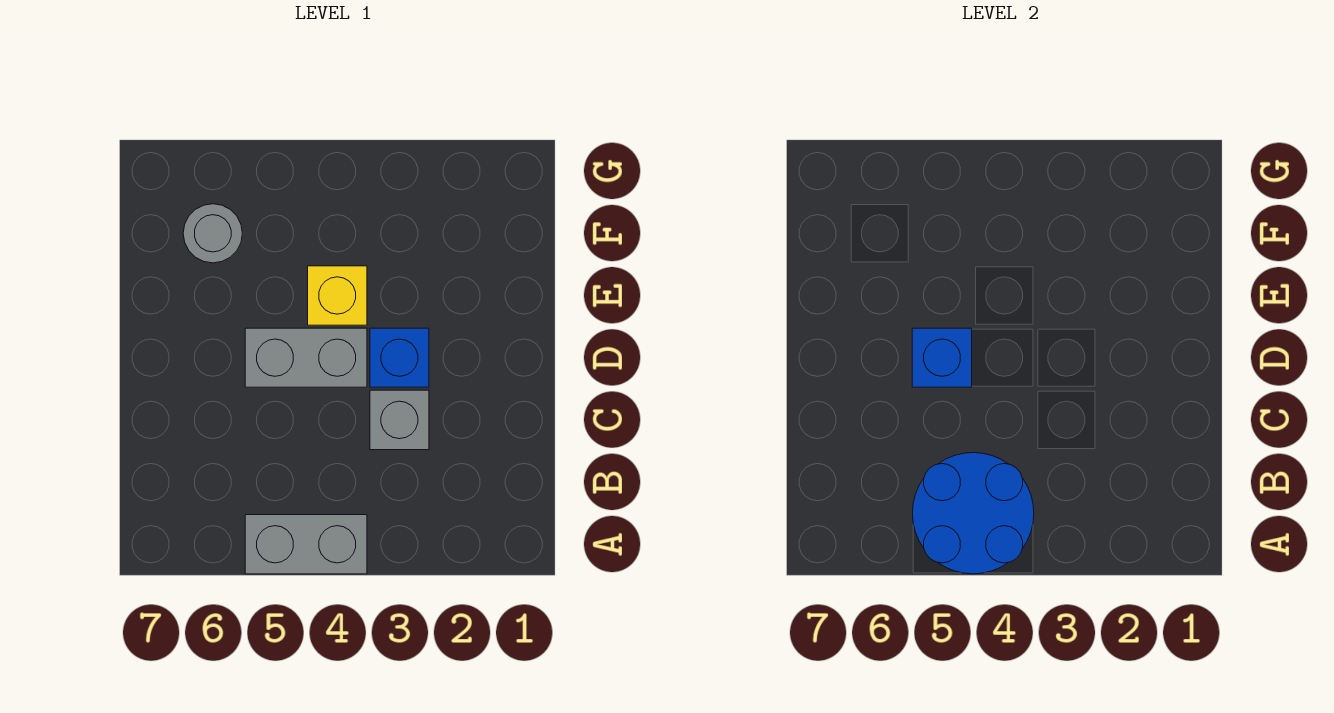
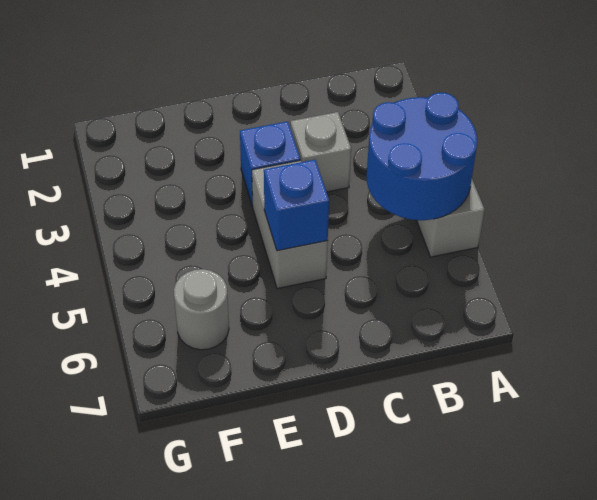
yellow 1x1 brick [308,266,367,325] -> none

